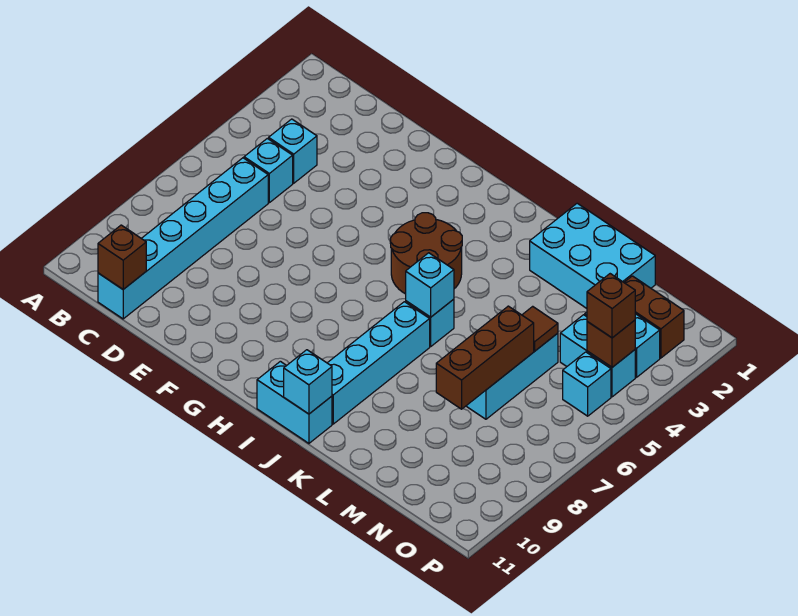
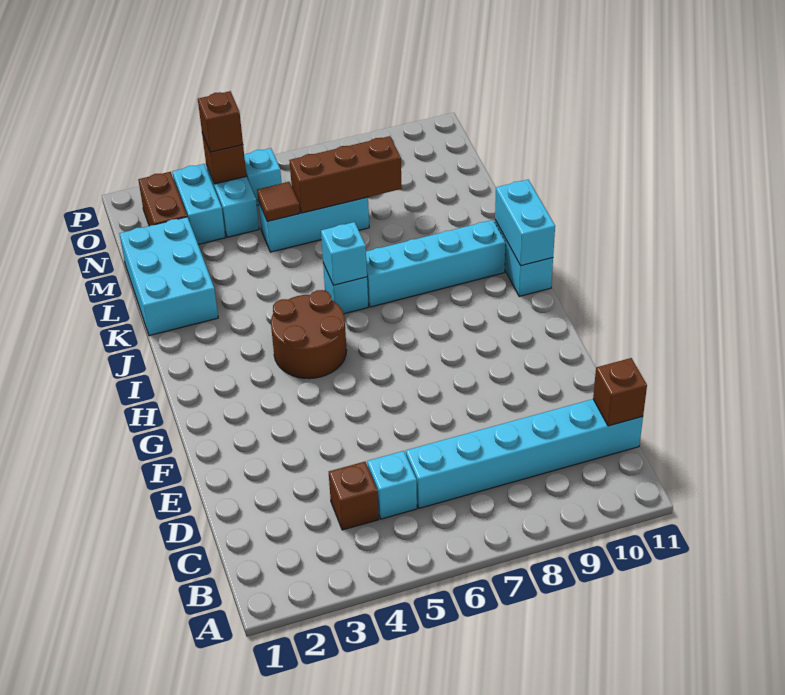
cyan 1x1 brick [269,119,317,183] -> brown 1x1 brick [329,462,379,530]
cyan 1x1 brick [284,350,332,414] -> cyan 1x2 brick [495,180,555,266]

